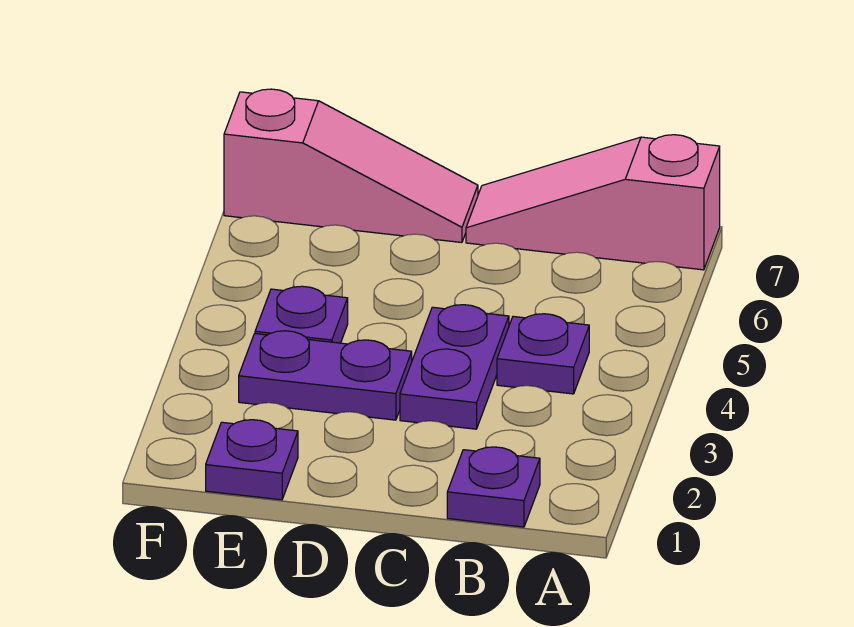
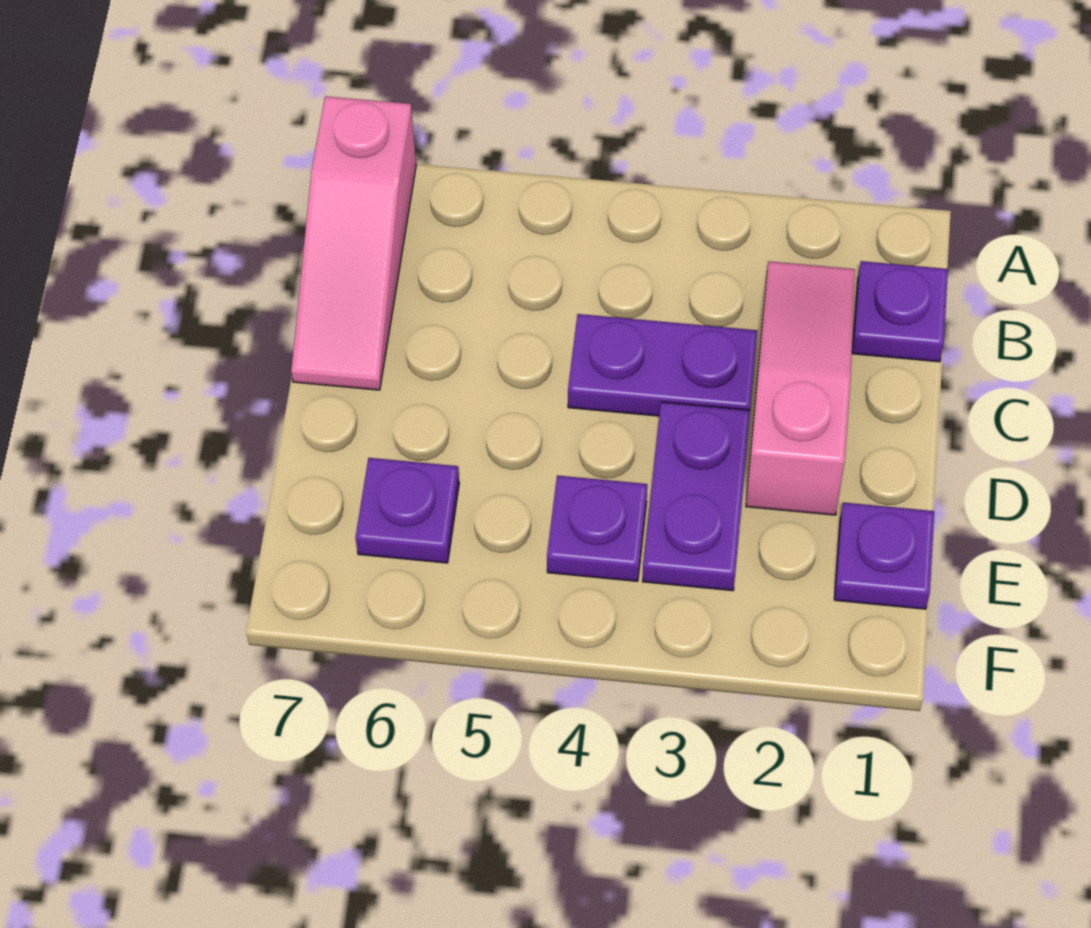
purple 1x1 plate [497,314,589,394] -> purple 1x1 plate moved to [355,458,459,563]
pink 1x3 slope [224,89,478,243] -> pink 1x3 slope moved to [746,261,855,515]

